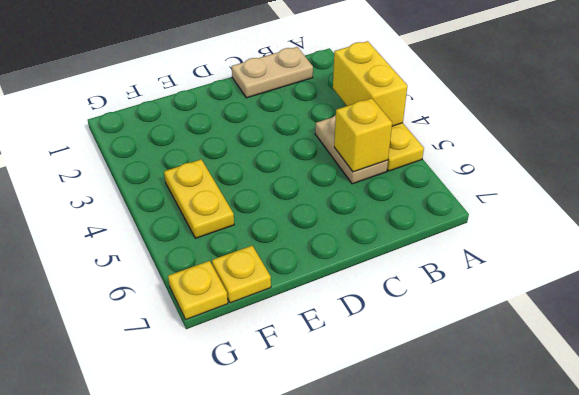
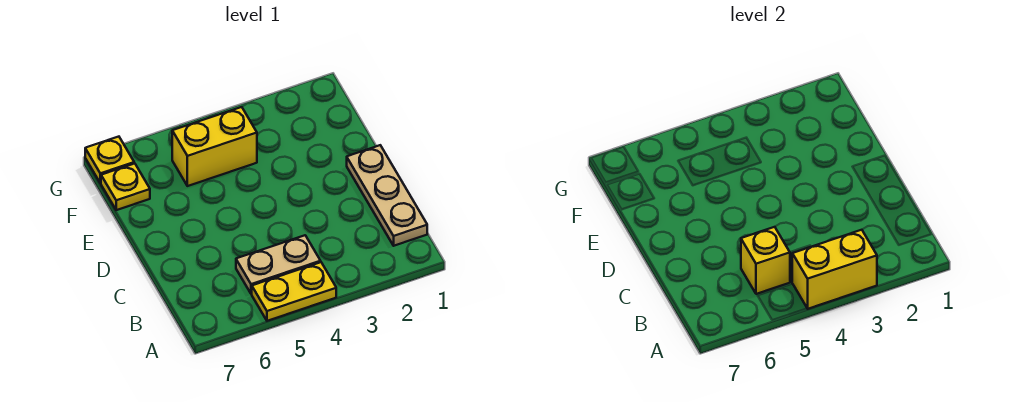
tan 1x2 plate [232,47,313,98] -> tan 1x3 plate [347,145,427,246]
yellow 1x2 plate [164,159,234,238] -> yellow 1x2 brick [172,107,257,186]

